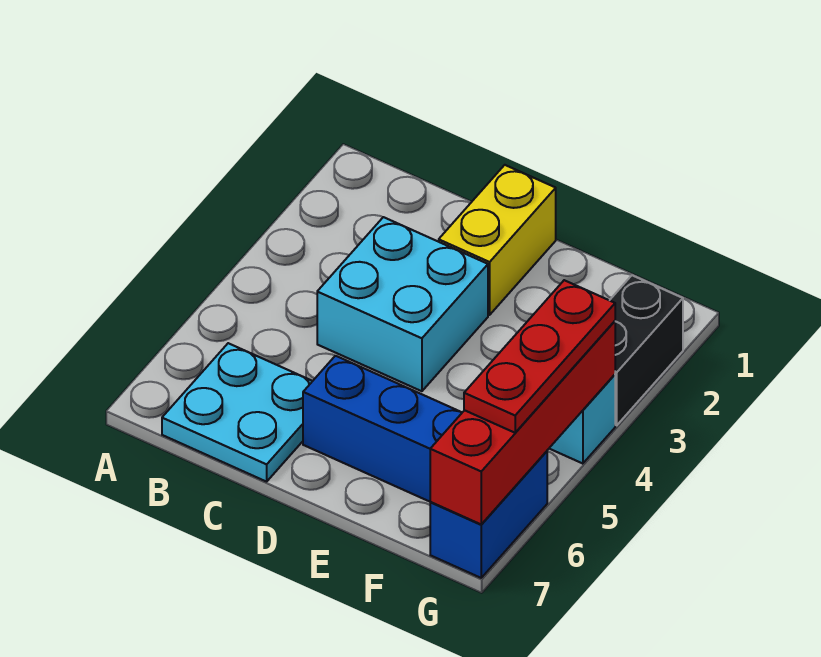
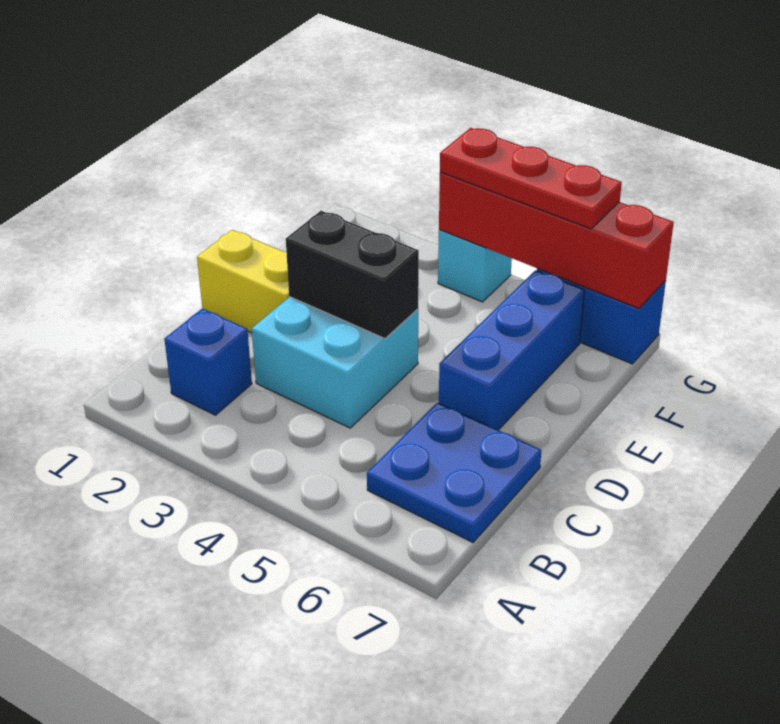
none -> blue 1x1 brick [164,308,252,415]
cyan 2x2 plate [162,343,312,482] -> blue 2x2 plate [367,403,541,542]
black 1x2 brick [610,275,683,425] -> black 1x2 brick moved to [286,211,419,338]

